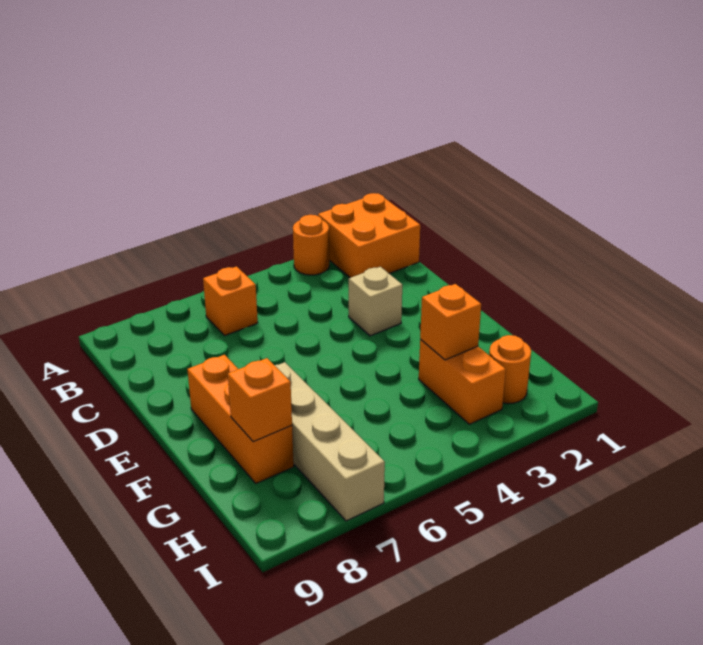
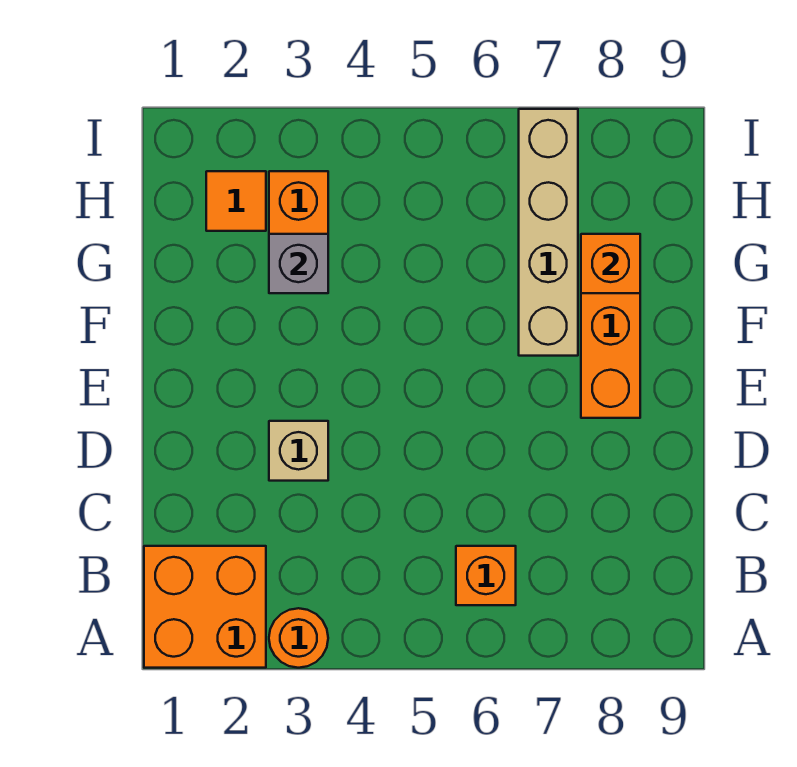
orange 1x1 brick [420,284,481,360] -> grey 1x1 brick [269,234,328,293]
orange 1x1 round brick [489,335,531,404] -> orange 1x1 tile [206,171,266,231]

